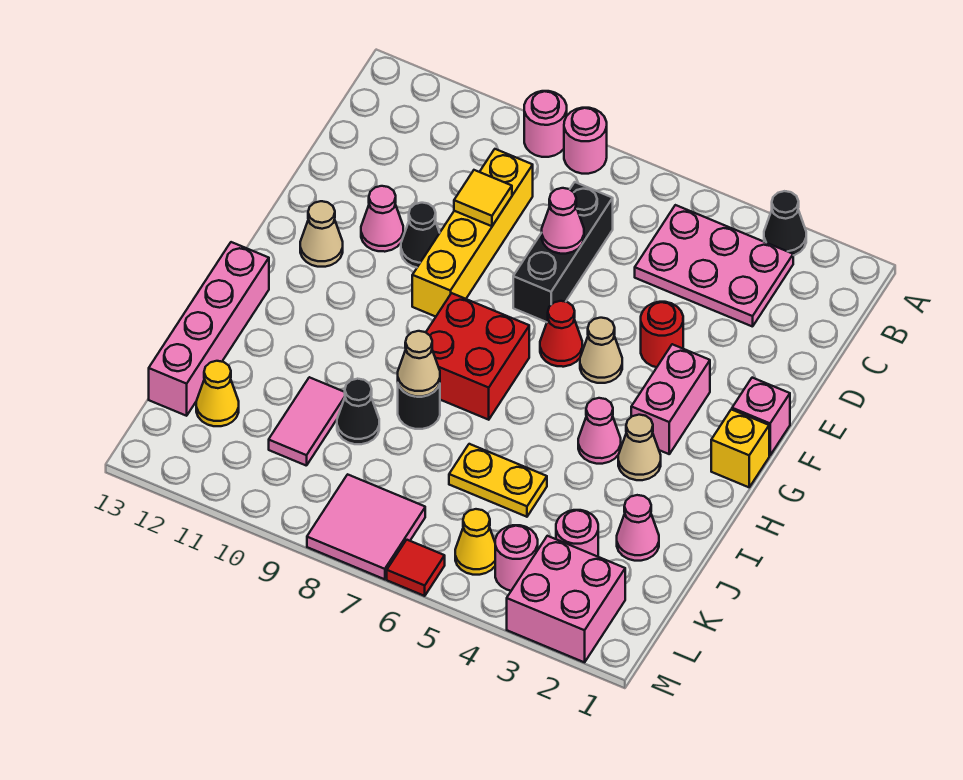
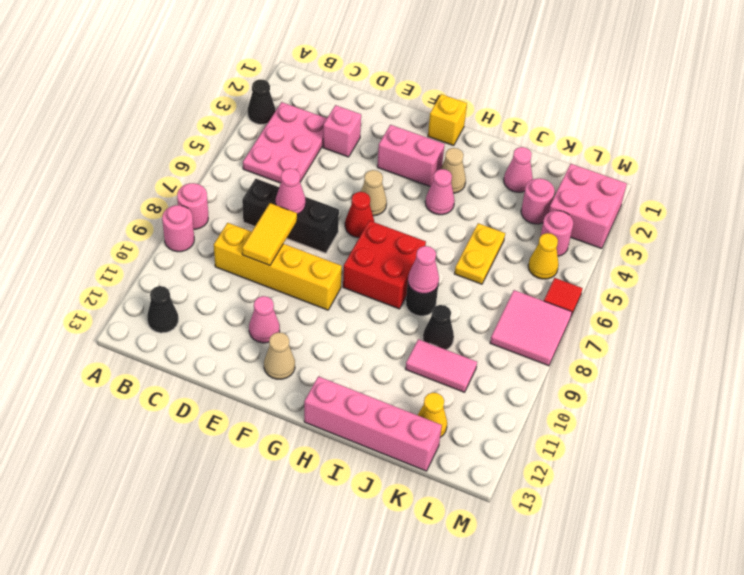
yellow 1x1 tile [454,170,512,226] -> yellow 1x2 tile [242,203,297,265]
red 1x1 round brick [641,302,683,367] -> none
black 1x1 cone [401,203,440,267] -> black 1x1 cone moved to [147,286,178,333]
pink 1x1 brick [732,378,790,455] -> pink 1x1 brick moved to [323,105,361,157]
tan 1x1 cone [398,331,440,397] -> pink 1x1 cone [408,246,439,294]

